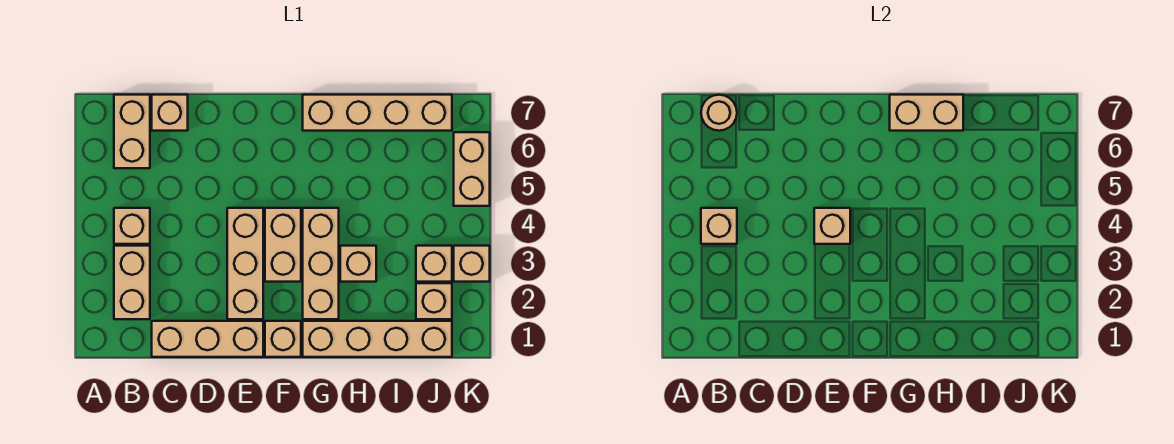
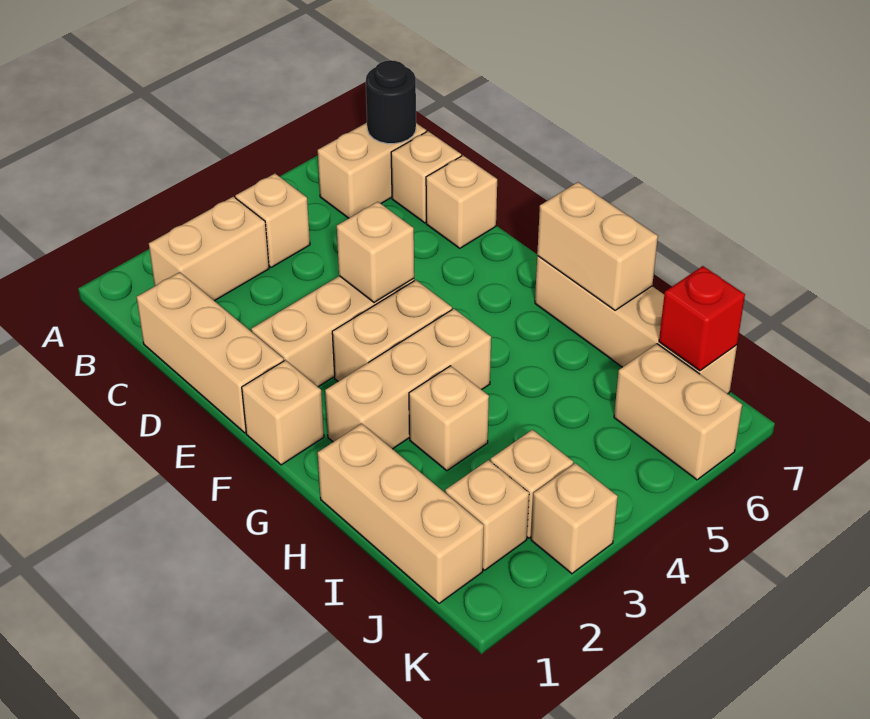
tan 1x1 brick [701,208,737,244] -> tan 1x1 brick moved to [426,156,497,248]
tan 1x1 round brick [701,95,737,131] -> black 1x1 round brick [366,60,416,144]
tan 1x4 brick [303,321,452,357] -> tan 1x3 brick [318,424,484,603]
none -> red 1x1 brick [659,266,745,371]
tan 1x2 brick [454,132,490,206] -> tan 1x2 brick turned to [614,344,742,480]

